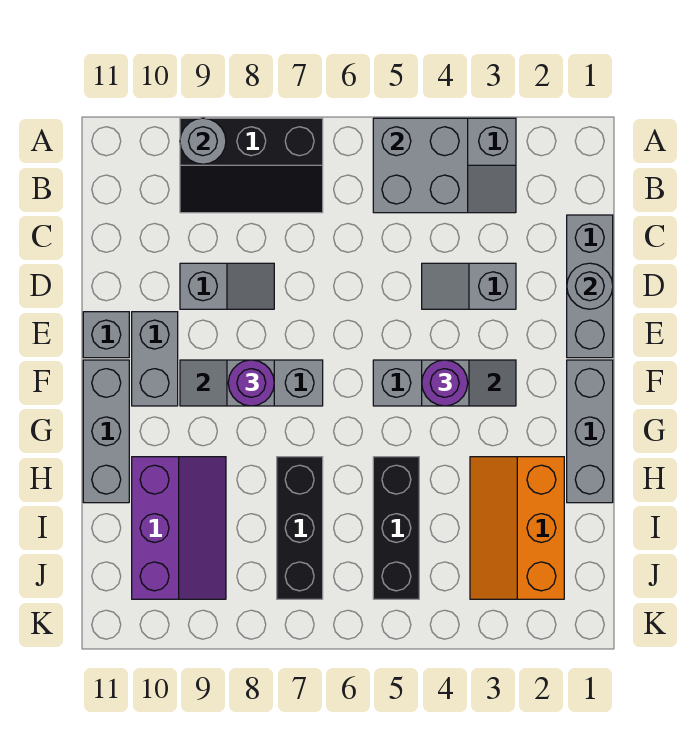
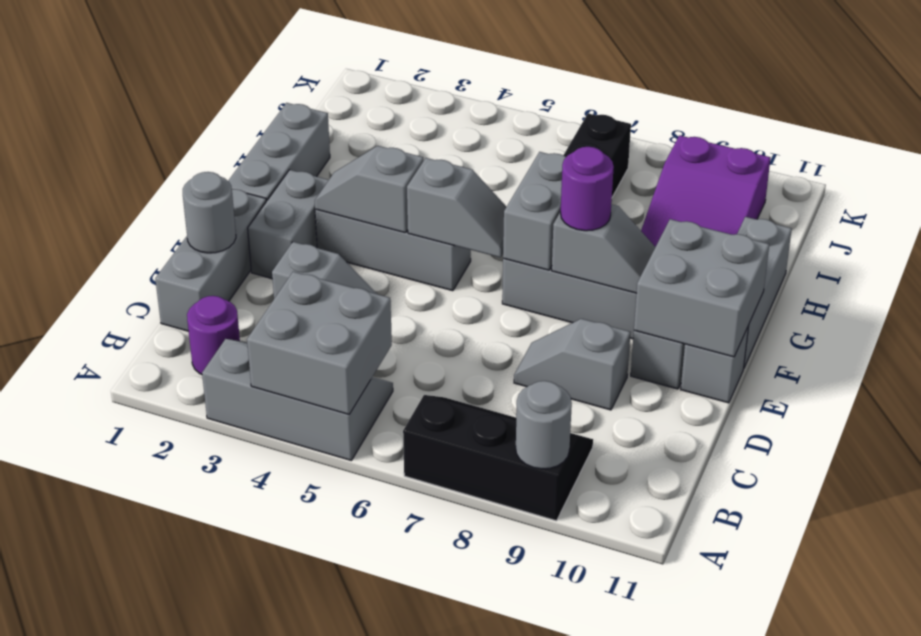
none -> grey 1x2 brick [248,170,328,278]
none -> grey 2x2 brick [634,219,769,357]
purple 1x1 round brick [422,360,468,406] -> purple 1x1 round brick moved to [187,296,240,374]
none -> grey 1x2 slope [407,158,506,258]
none -> grey 1x2 brick [503,152,566,270]
orange 2x3 slope [470,457,564,599] -> none
black 1x3 brick [373,457,419,599] -> none
purple 2x3 slope [132,457,226,599] -> purple 2x3 slope turned to [641,135,771,247]

